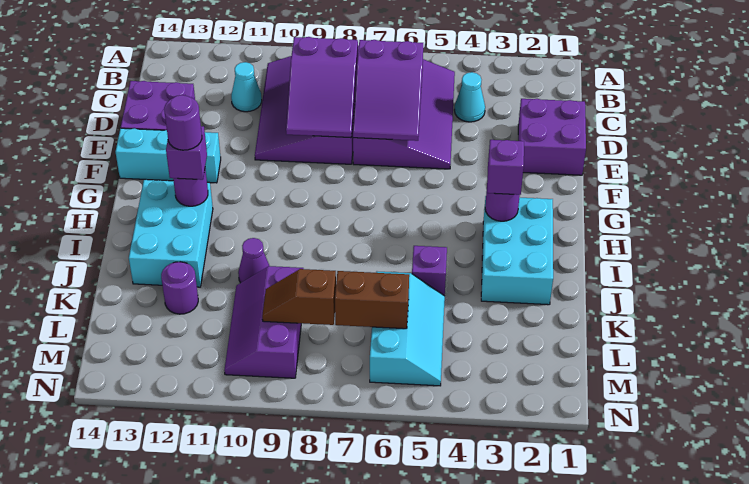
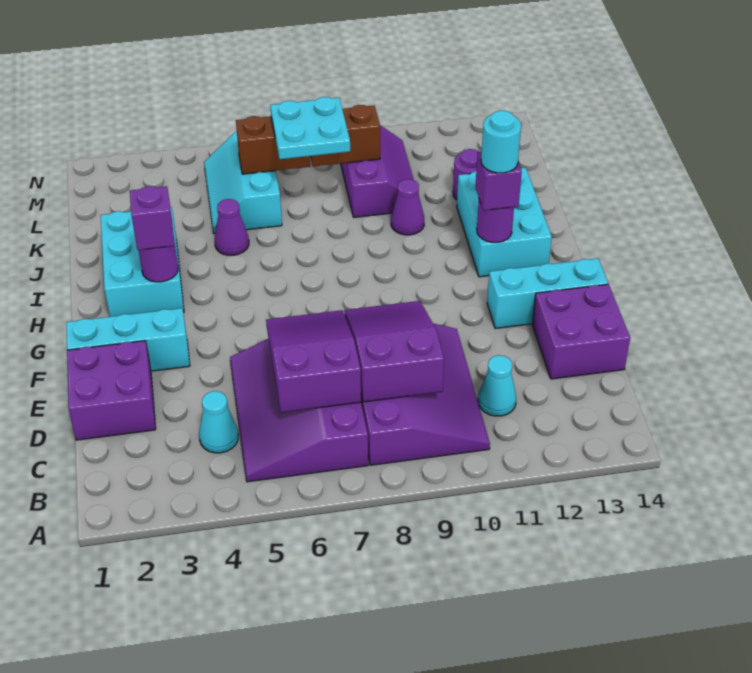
none -> cyan 1x3 brick [66,308,190,371]
purple 1x1 round brick [164,95,202,150] -> cyan 1x1 round brick [481,111,521,173]
purple 1x1 brick [412,246,447,296] -> purple 1x1 cone [215,199,249,255]
none -> cyan 2x2 plate [270,97,350,159]
brown 1x2 slope [262,269,336,325] -> brown 1x2 brick [310,105,380,167]

